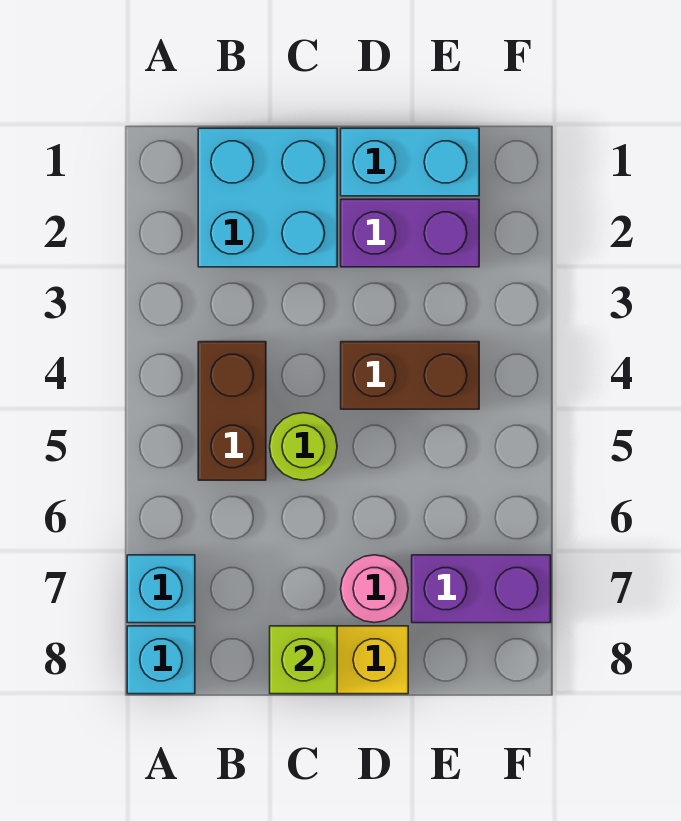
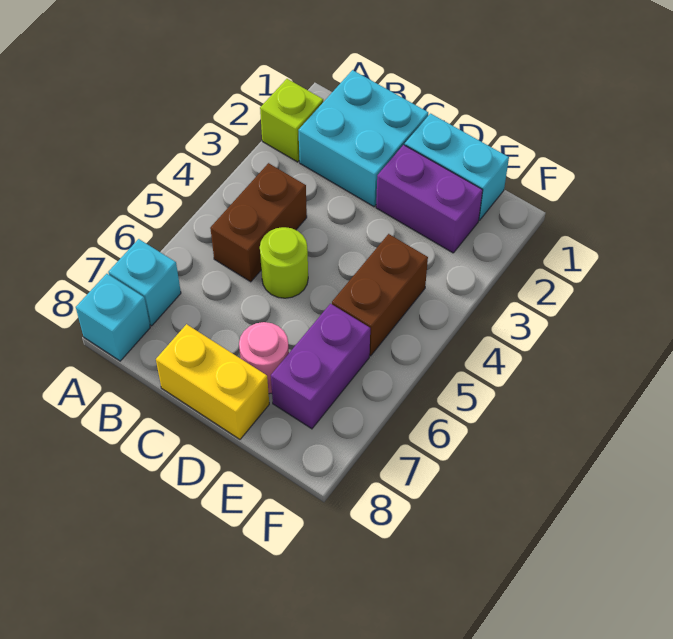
lime 1x1 brick [270,626,337,694] -> lime 1x1 brick moved to [260,79,323,162]
brown 1x2 brick [341,342,479,409] -> brown 1x2 brick turned to [332,234,428,356]
purple 1x2 brick [412,555,551,623] -> purple 1x2 brick turned to [271,304,370,429]

